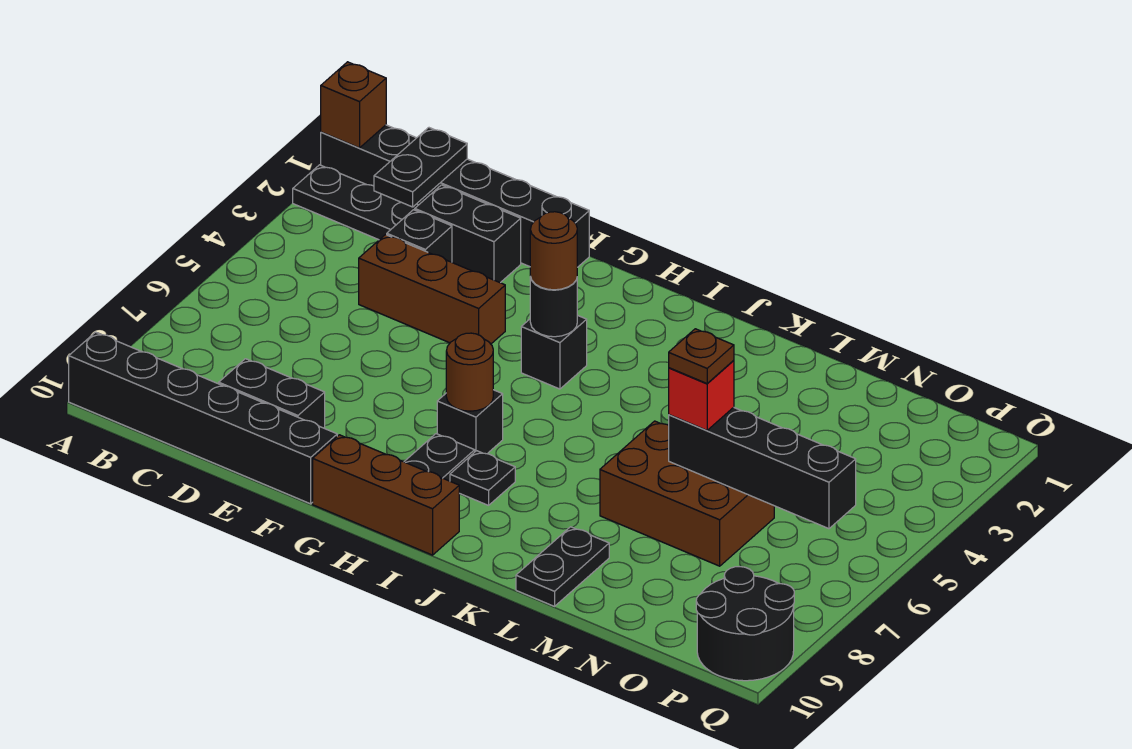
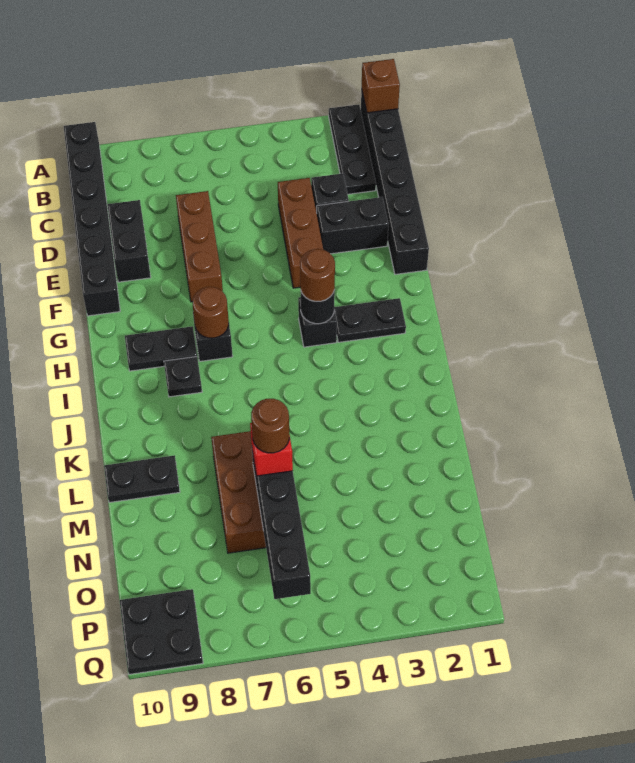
black 1x2 plate [374,128,467,207] -> black 1x2 plate moved to [334,298,406,342]
black 1x2 brick [415,185,521,283] -> black 1x2 brick turned to [317,197,389,254]
brown 1x3 brick [313,435,459,555] -> brown 1x3 brick moved to [176,191,223,302]
brown 1x1 plate [669,329,734,383] -> brown 1x1 round brick [251,399,289,453]
black 2x2 round brick [696,567,794,681] -> black 2x2 plate [120,589,203,674]

